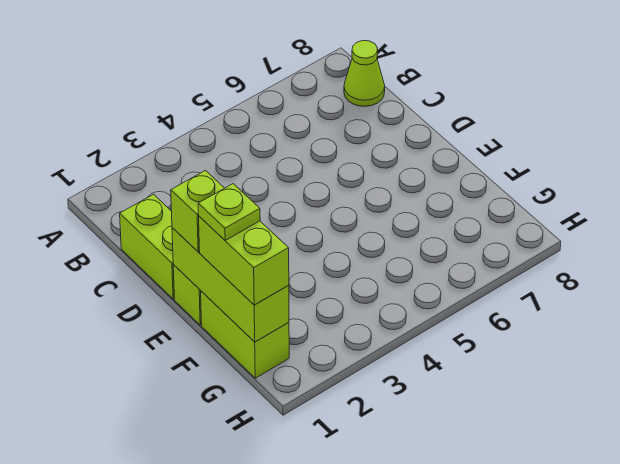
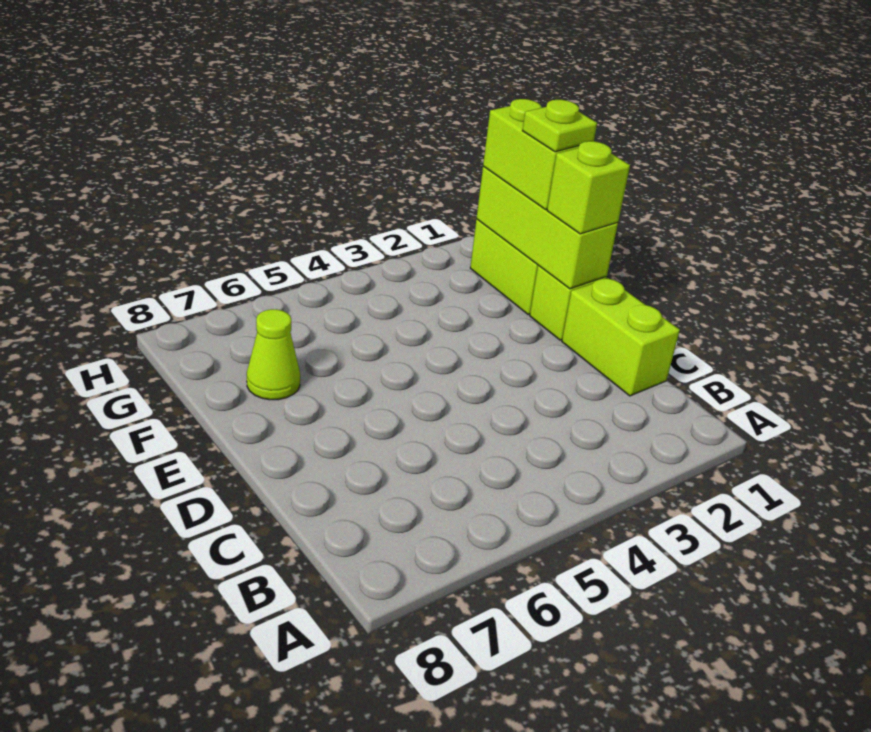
lime 1x1 cone [344,41,385,106] -> lime 1x1 cone moved to [247,309,300,400]

